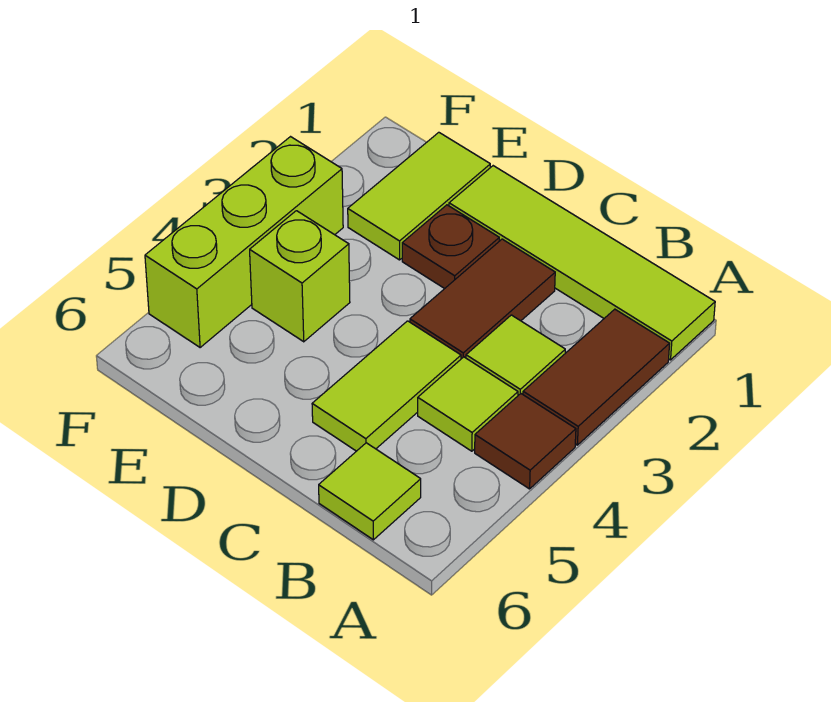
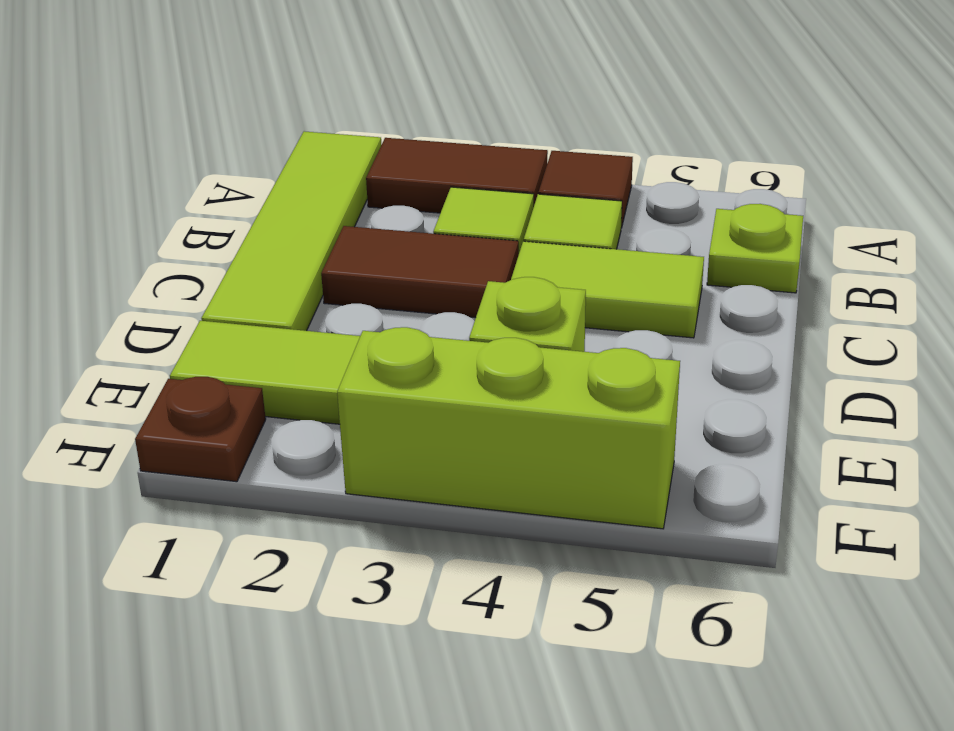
lime 1x1 tile [319,443,421,540] -> lime 1x1 plate [707,204,803,293]
brown 1x1 plate [402,205,499,289] -> brown 1x1 plate moved to [135,377,266,482]

